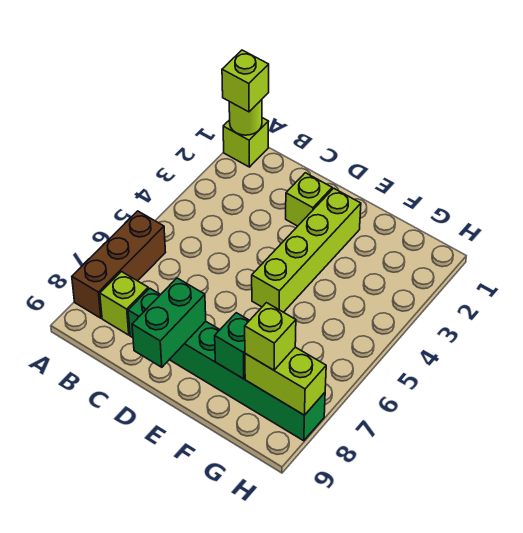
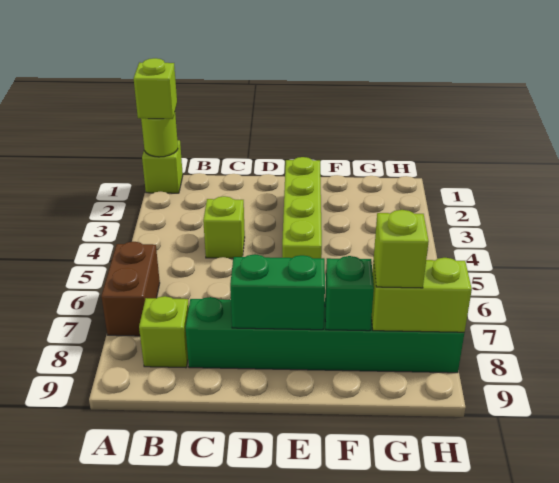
brown 1x3 brick [72,211,166,318] -> brown 1x2 brick [101,242,160,336]
lime 1x1 brick [286,173,332,226] -> lime 1x1 brick moved to [203,196,245,258]
green 1x2 brick [132,278,206,367] -> green 1x2 brick turned to [230,254,325,330]

